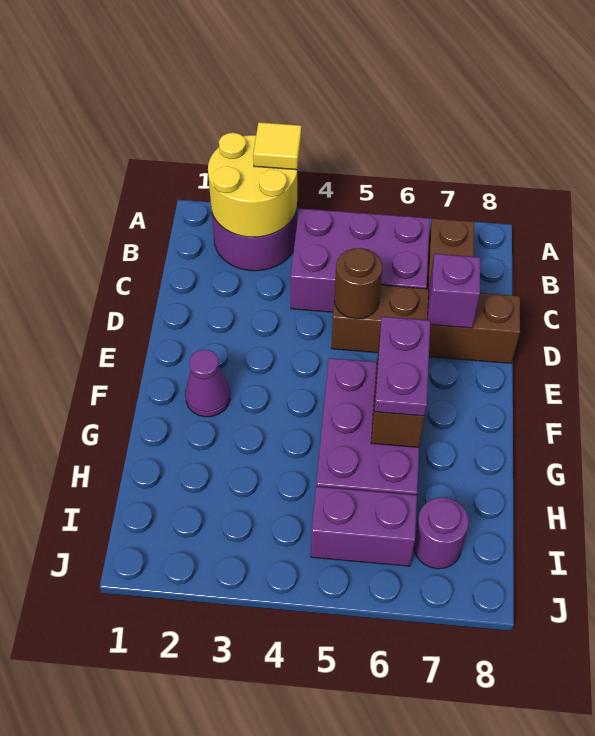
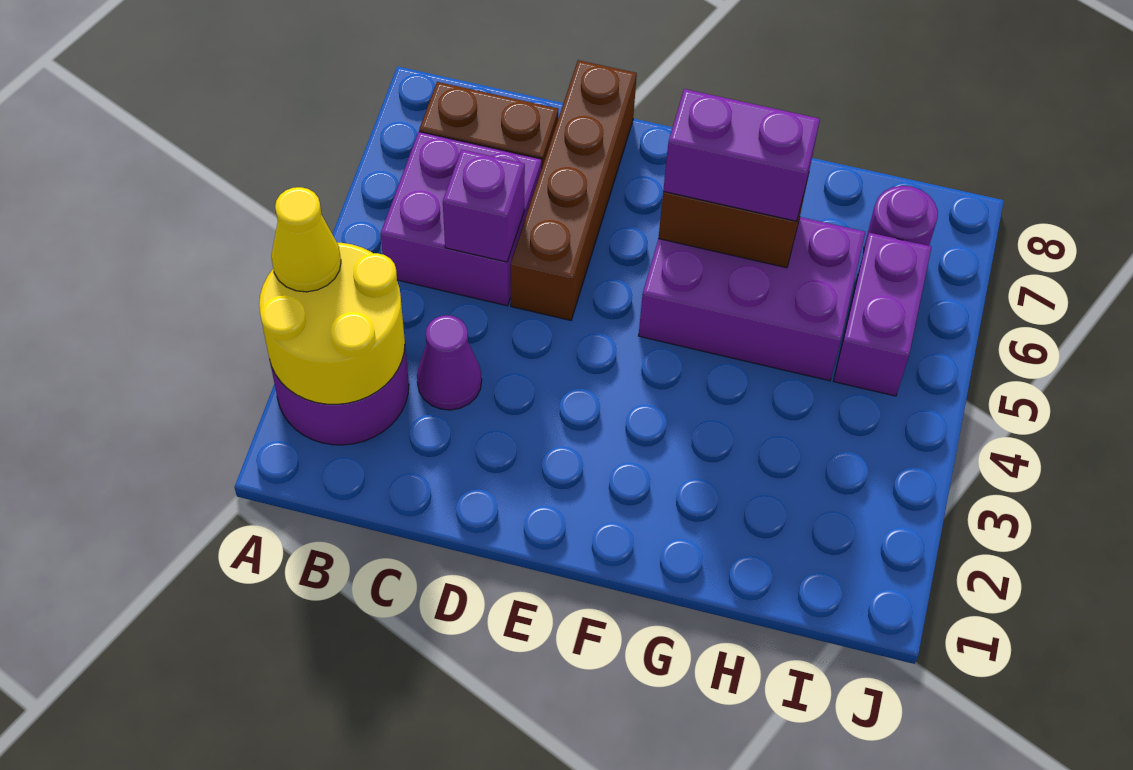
yellow 1x1 tile [253,122,301,170] -> yellow 1x1 cone [271,187,341,292]
purple 2x3 brick [290,208,430,312] -> purple 2x2 brick [381,132,542,306]
brown 1x1 round brick [335,248,382,319] -> none
purple 1x1 brick [427,254,480,328] -> purple 1x1 brick moved to [443,149,525,262]
purple 1x1 cone [185,350,230,417] -> purple 1x1 cone moved to [417,315,482,410]
purple 1x2 plate [374,317,430,416] -> purple 1x2 brick [663,89,820,221]

